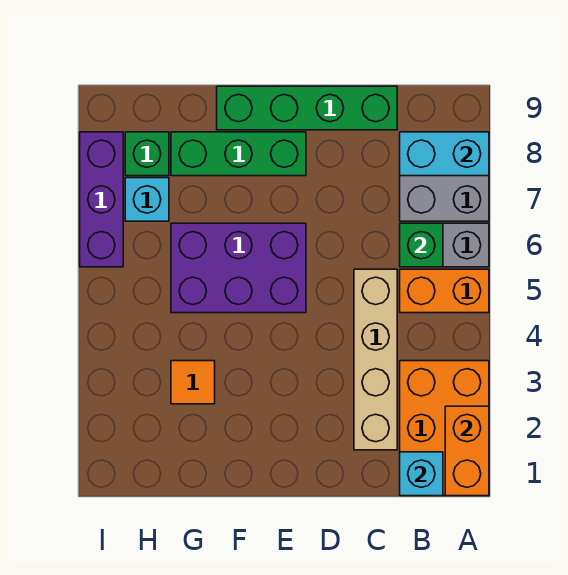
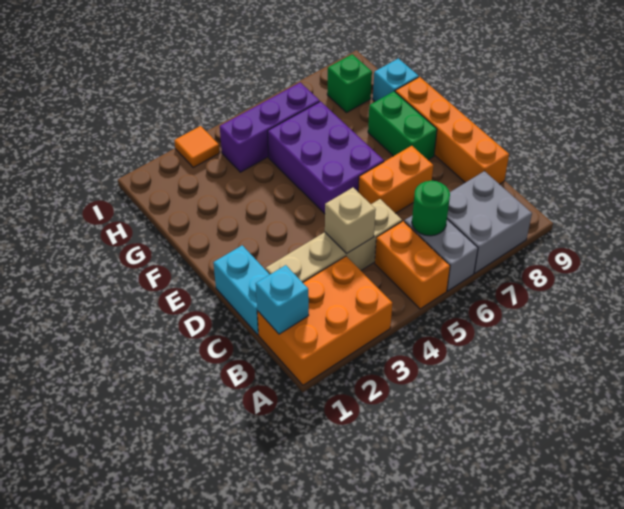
orange 1x2 brick [445,406,489,496] -> orange 1x2 brick moved to [358,146,433,214]
cyan 1x2 brick [400,132,489,176] -> cyan 1x2 brick moved to [213,245,270,335]
green 1x1 brick [400,223,443,267] -> green 1x1 round brick [412,181,450,236]
none -> tan 1x1 brick [325,188,376,253]
green 1x4 brick [217,86,397,130] -> orange 1x4 brick [395,77,509,184]
green 1x3 brick [171,132,306,176] -> green 1x2 brick [368,91,437,160]
orange 1x1 tile [171,361,215,404] -> orange 1x1 tile moved to [174,126,220,167]
cyan 1x1 brick [125,178,169,221] -> cyan 1x1 brick moved to [373,58,419,102]
purple 1x3 brick [80,132,123,267] -> purple 1x3 brick moved to [220,82,320,172]

